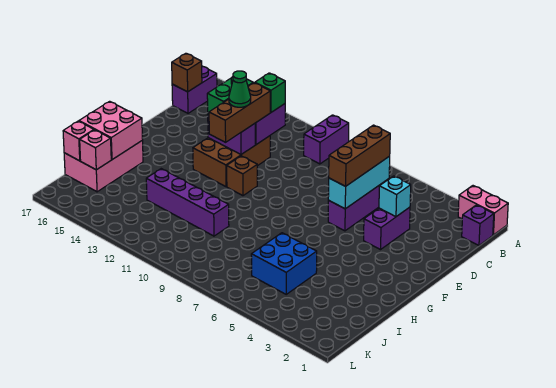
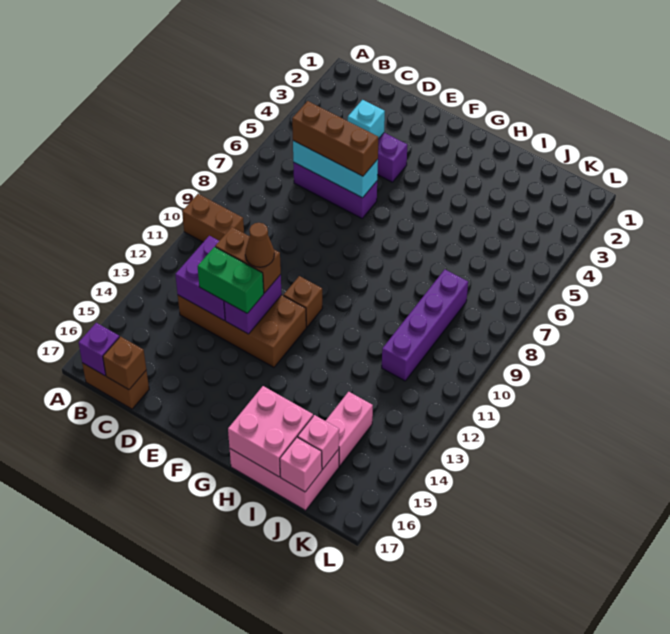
pink 1x2 brick [458,186,508,235] -> pink 1x2 brick moved to [326,392,373,466]
purple 1x2 brick [304,115,349,164] -> brown 1x2 brick [182,194,244,242]
purple 1x1 brick [462,205,494,245] -> purple 1x1 brick moved to [79,323,119,376]
purple 1x2 brick [172,66,217,113] -> brown 1x2 brick [82,363,149,409]
green 1x1 brick [255,73,285,112] -> none
brown 2x3 brick [193,136,270,187] -> brown 2x4 brick [178,295,306,367]
brown 1x3 brick [209,83,270,142] -> brown 1x2 brick [215,227,281,293]
green 1x1 cone [229,71,251,107] -> brown 1x1 cone [245,223,274,267]
blue 2x2 brick [251,233,317,294] -> none
purple 1x4 brick [146,169,229,236] -> purple 1x4 brick moved to [382,269,468,381]

